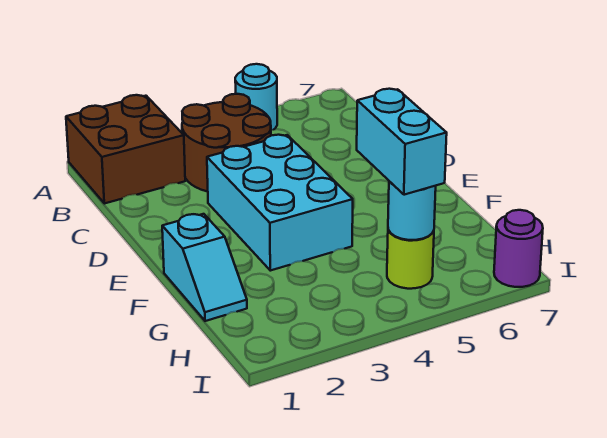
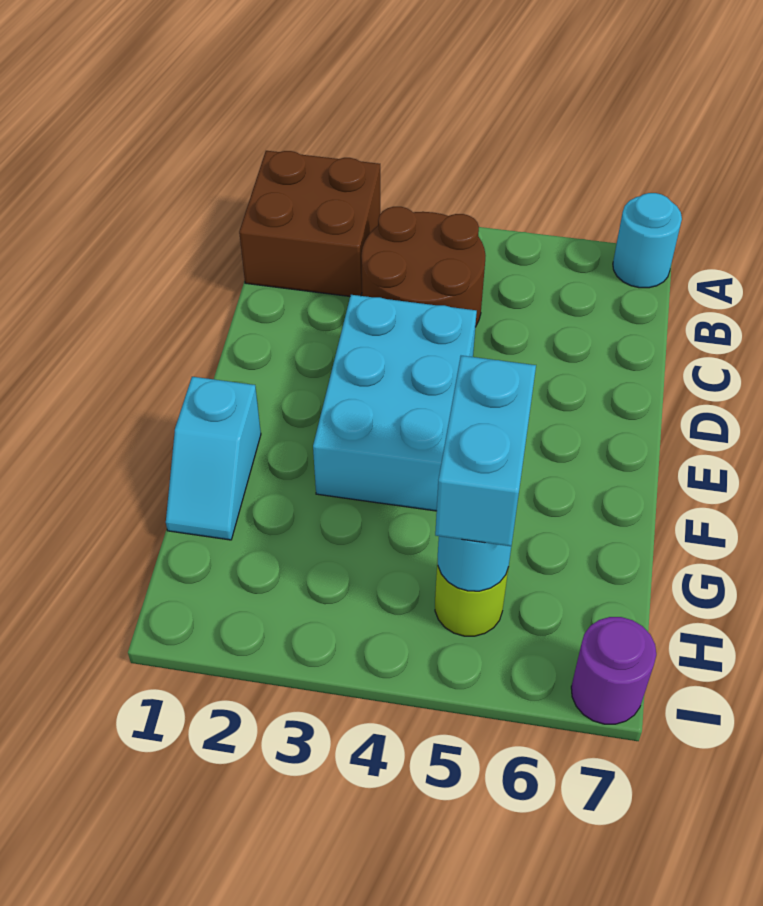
cyan 1x1 round brick [235,64,277,130] -> cyan 1x1 round brick moved to [613,193,682,288]

